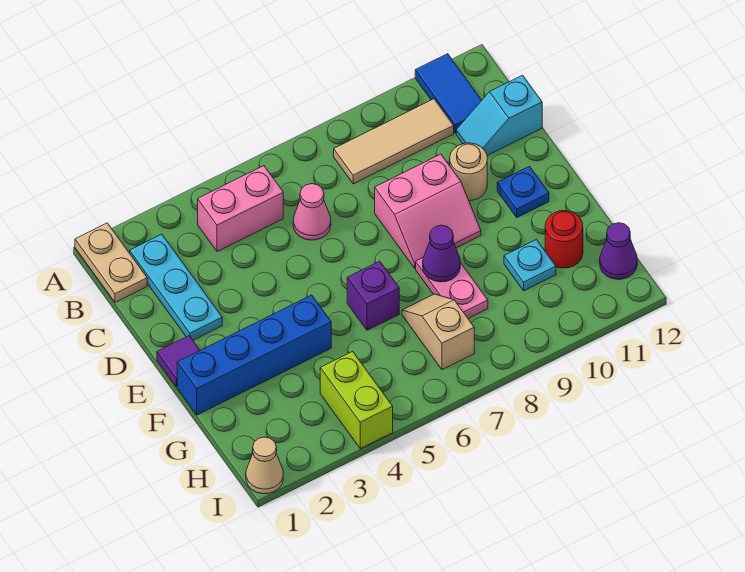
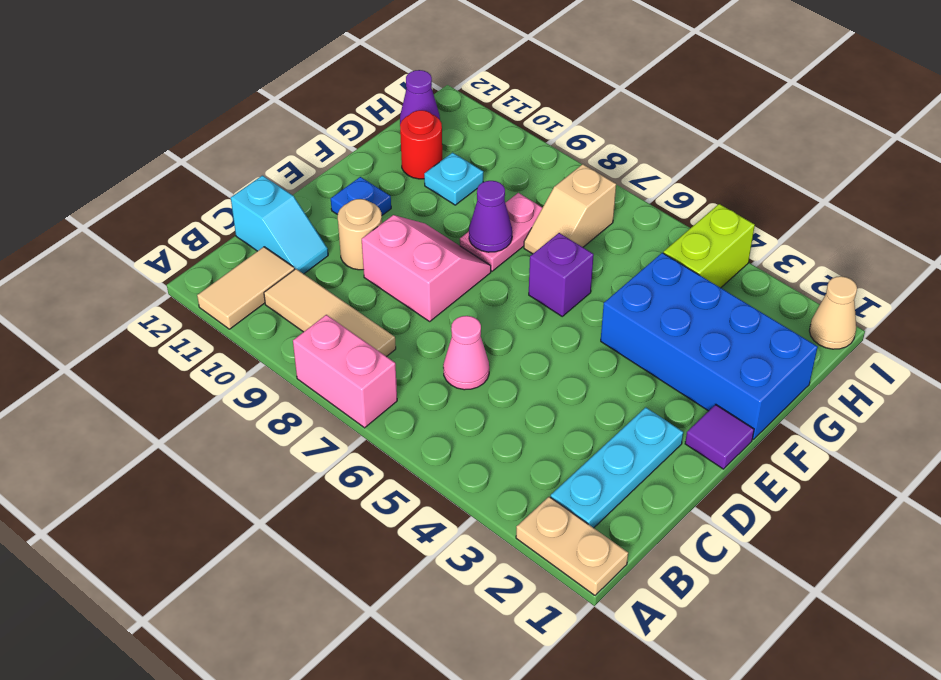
tan 1x2 plate [75,223,147,302] -> tan 1x2 plate turned to [516,497,628,595]
blue 1x2 tile [415,54,482,133] -> tan 1x2 tile [197,247,295,329]
pink 1x2 brick [198,166,283,252] -> pink 1x2 brick moved to [293,315,397,428]
blue 1x4 brick [177,295,331,415] -> blue 2x4 brick [601,253,818,439]

